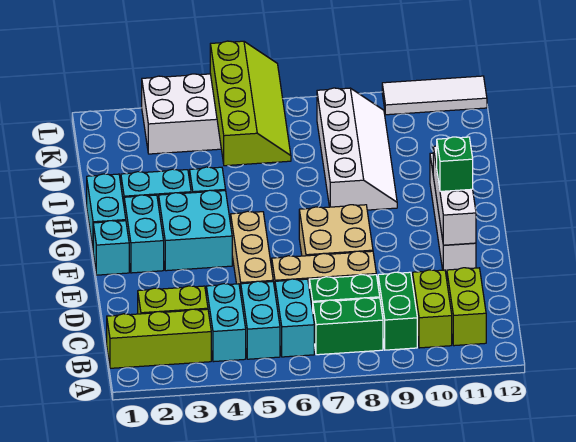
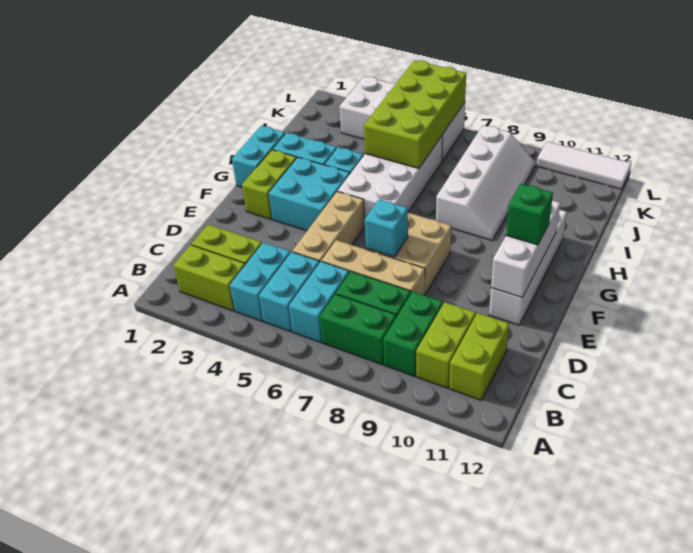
lime 1x3 brick [107,309,211,368] -> lime 1x2 brick [173,245,245,311]
cyan 1x1 brick [93,221,129,275] -> cyan 1x1 brick moved to [365,199,408,257]
cyan 1x2 brick [124,195,164,273] -> lime 1x2 brick [242,150,296,219]
none -> white 2x4 brick [338,135,443,218]
lime 2x4 slope [210,41,291,166] -> lime 2x4 brick [364,60,466,169]

